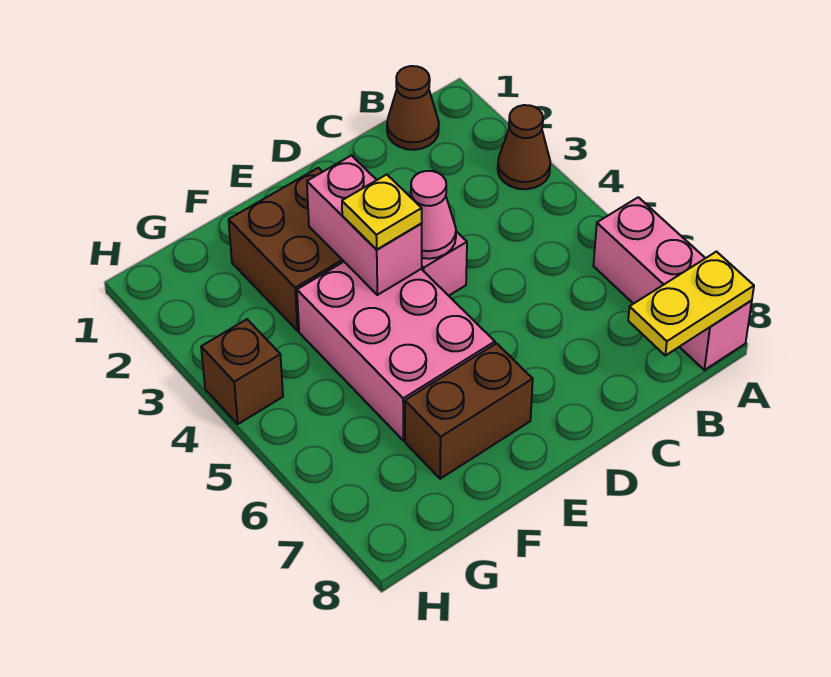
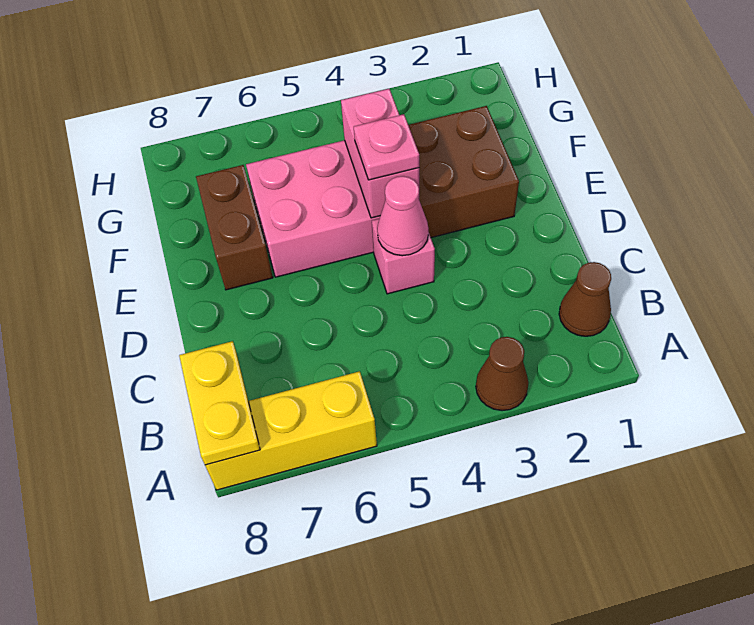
pink 1x3 brick [593,197,752,370] -> yellow 1x3 brick [205,371,377,490]
pink 1x2 brick [307,156,422,295] -> pink 1x2 brick turned to [341,89,419,218]
yellow 1x1 plate [342,175,422,250] -> pink 1x1 plate [354,114,419,180]
brown 1x1 brick [201,319,283,424] -> none

